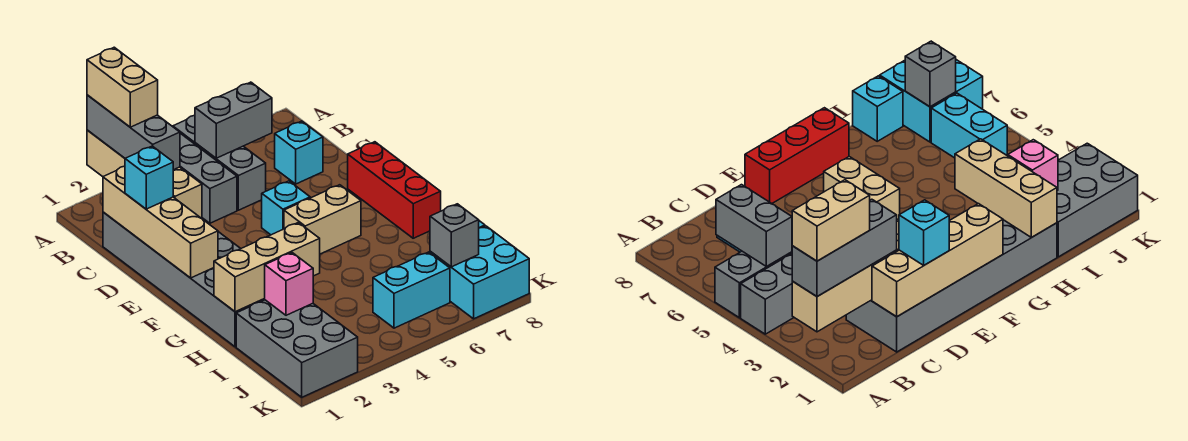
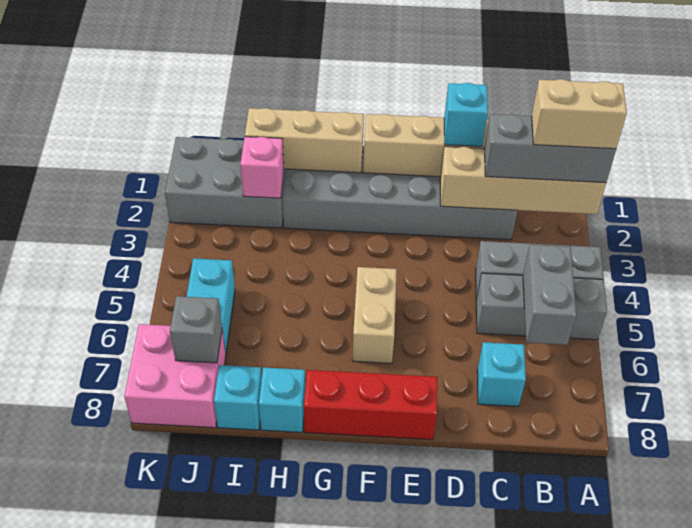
cyan 1x1 brick [262,181,310,235] -> cyan 1x1 brick moved to [259,367,305,432]
tan 1x3 brick [214,223,320,312] -> tan 1x3 brick turned to [245,108,364,173]
cyan 2x2 brick [430,226,529,319] -> pink 2x2 brick [124,324,226,428]

